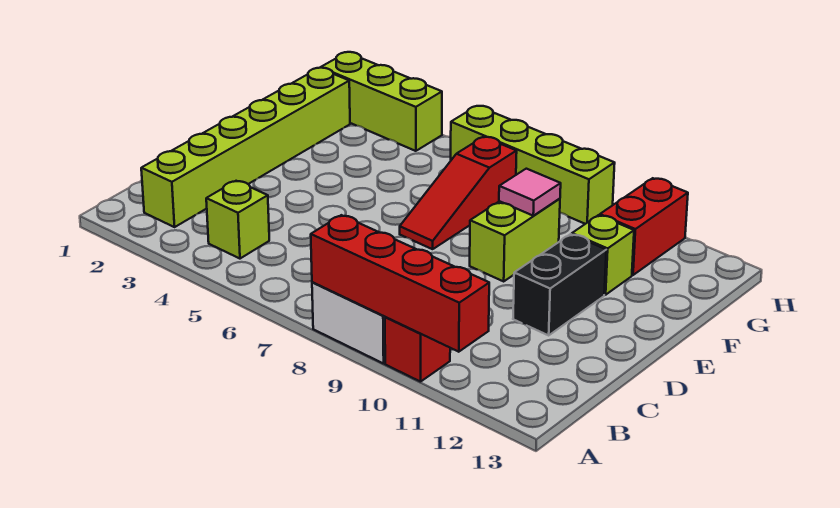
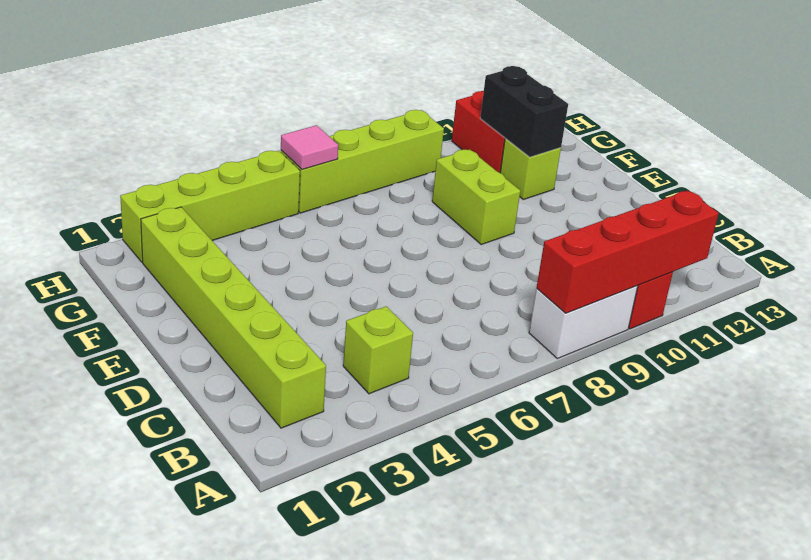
black 1x2 brick [513,234,606,335] -> black 1x2 brick moved to [480,66,568,157]
red 1x3 slope [400,137,517,249] -> none
pink 1x1 tile [499,169,561,216] -> pink 1x1 tile moved to [281,125,338,169]
lime 1x3 brick [320,52,442,151] -> lime 1x4 brick [120,151,300,262]

